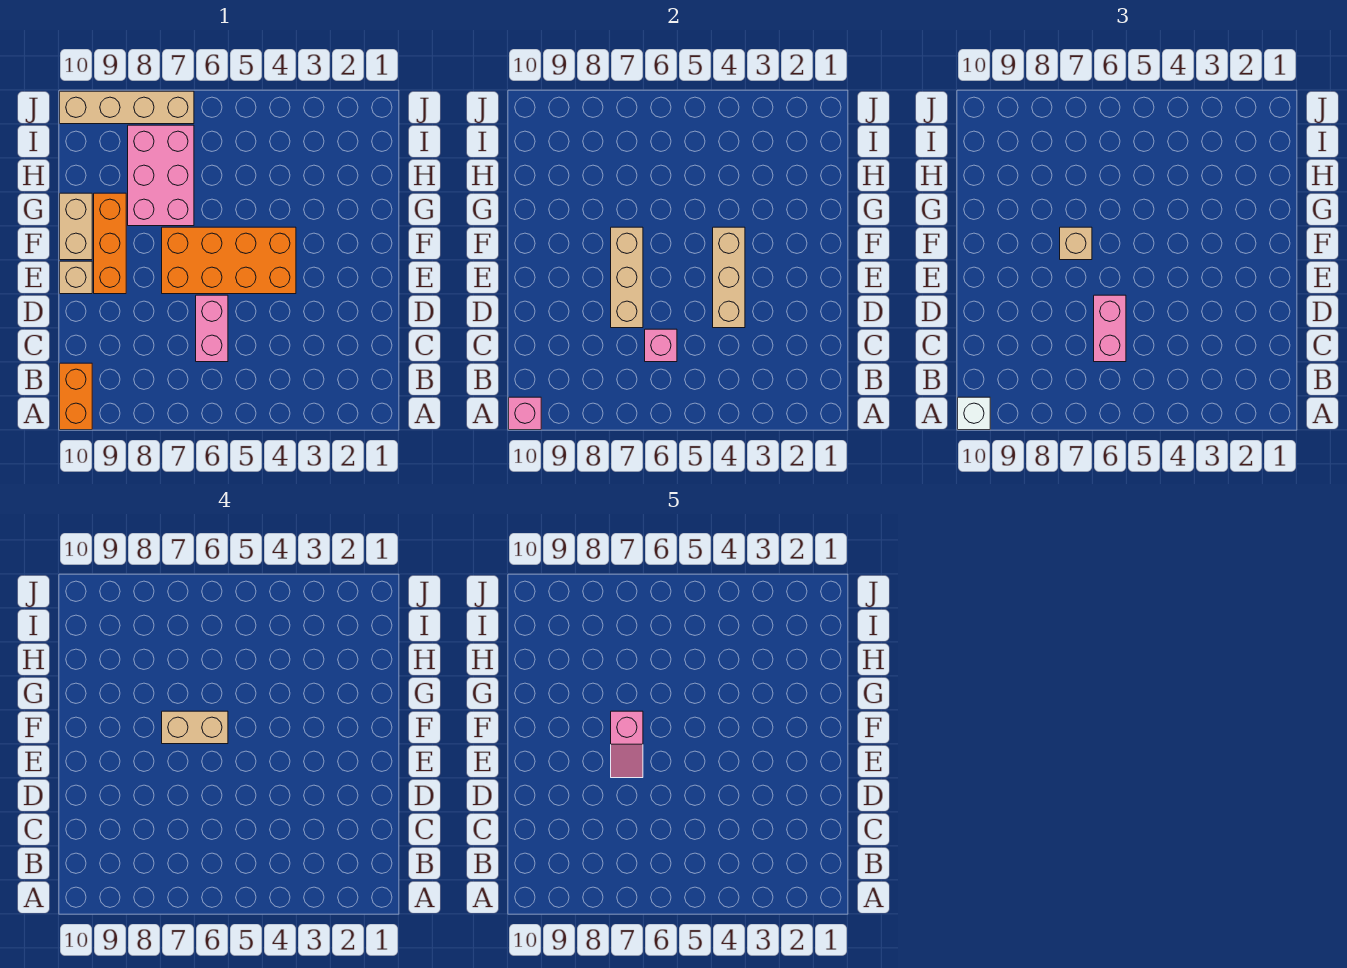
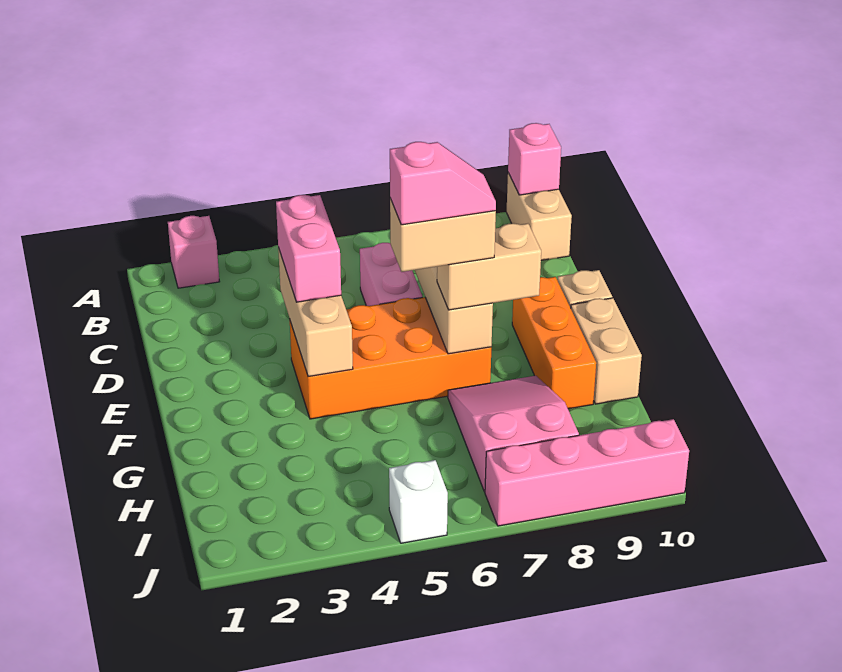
orange 1x2 brick [60,363,92,430] -> tan 1x2 brick [506,173,572,261]
white 1x1 brick [958,397,990,430] -> white 1x1 brick moved to [389,460,448,543]
pink 1x1 brick [645,329,677,362] -> pink 1x1 brick moved to [168,216,220,288]
pink 1x2 brick [1094,295,1126,362] -> pink 1x2 brick moved to [276,195,341,302]
pink 1x2 slope [611,711,643,778] -> pink 1x2 slope turned to [390,142,496,225]
tan 1x1 brick [1060,227,1092,260] -> tan 1x2 brick [437,223,541,310]
pink 2x3 brick [128,125,194,226] -> pink 2x3 slope [448,376,579,492]
tan 1x4 brick [60,91,194,124] -> pink 1x4 brick [485,419,689,526]

